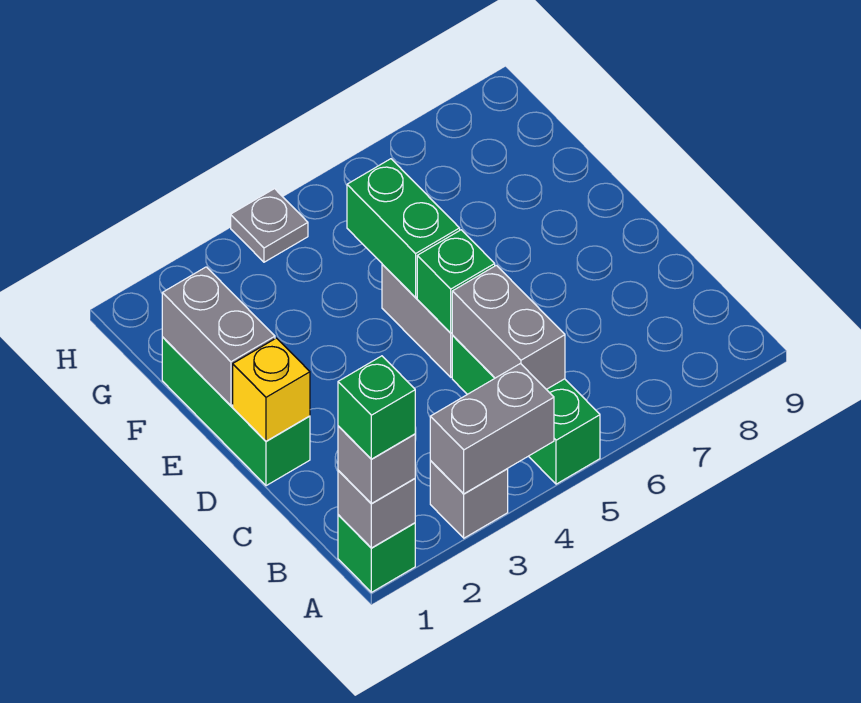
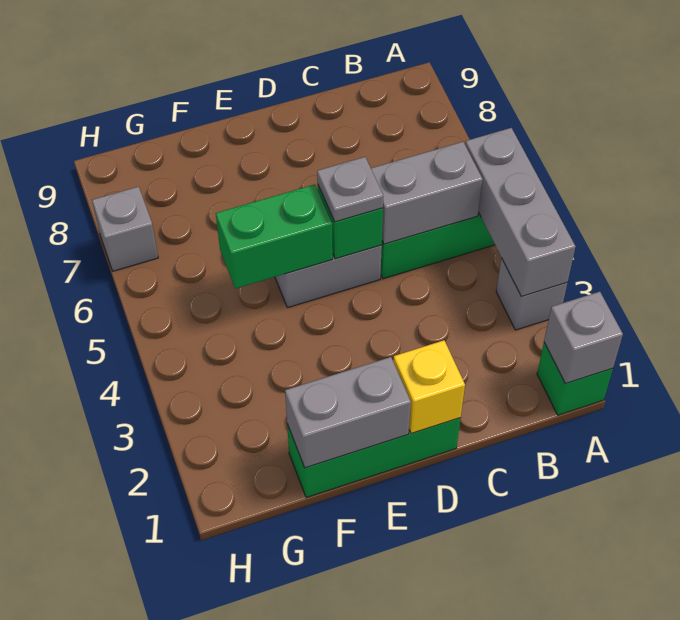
grey 1x1 brick [338,426,415,504] -> grey 1x1 brick moved to [92,187,158,271]
green 1x1 brick [338,356,415,459] -> none
grey 1x2 brick [430,364,554,494] -> grey 1x3 brick [465,128,576,297]
grey 1x1 plate [231,189,308,262] -> grey 1x1 plate moved to [317,157,383,222]

